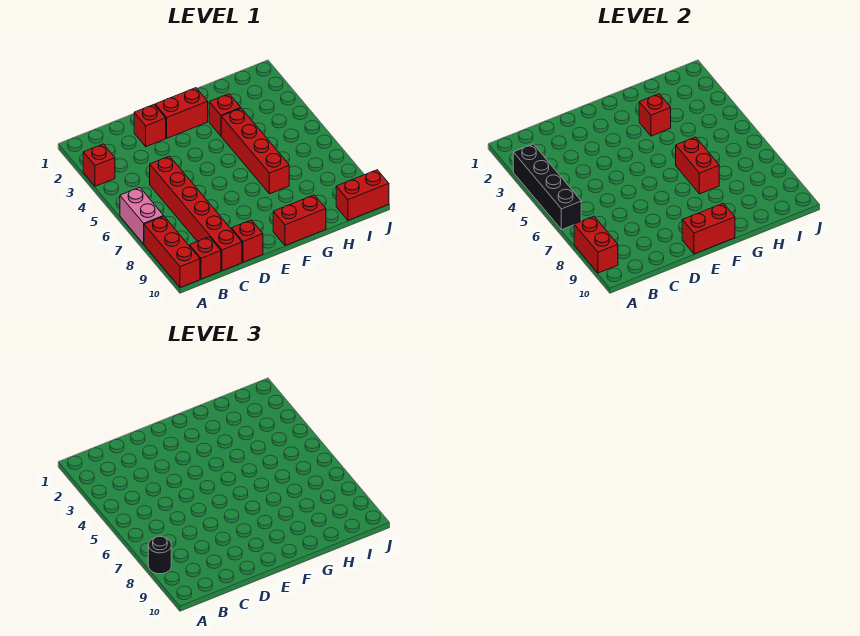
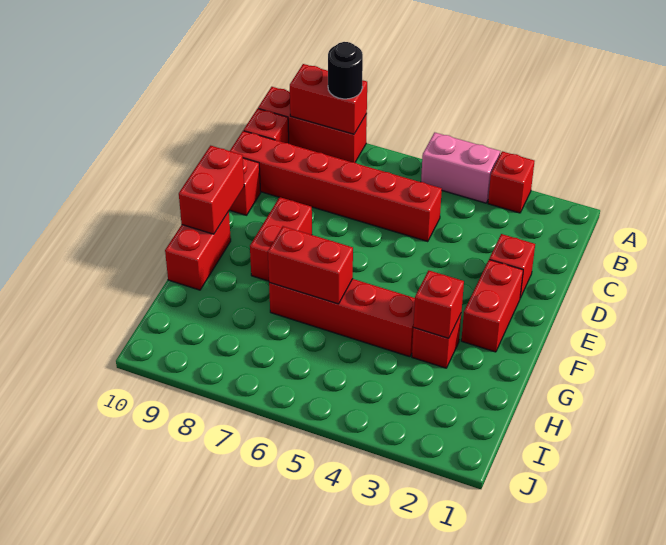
black 1x4 brick [513,144,581,230] -> none
pink 1x2 brick [120,187,163,244] -> pink 1x2 brick moved to [421,133,500,203]
red 1x2 brick [336,170,389,220] -> red 1x2 brick moved to [250,197,312,281]

